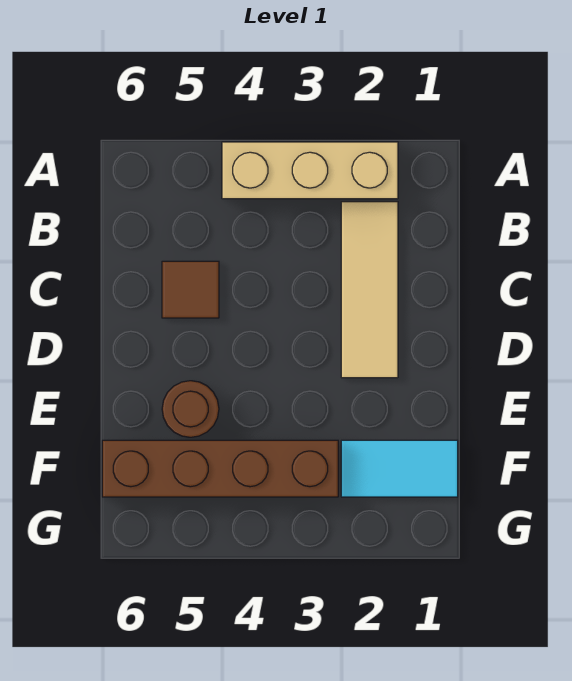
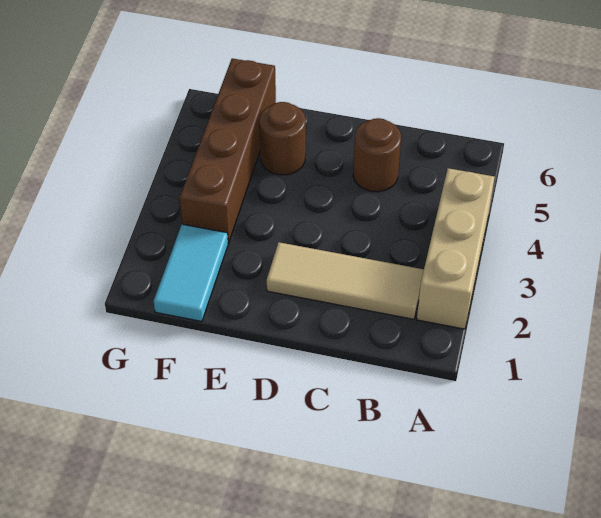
brown 1x1 tile [162,261,219,318] -> brown 1x1 round brick [353,118,401,192]

